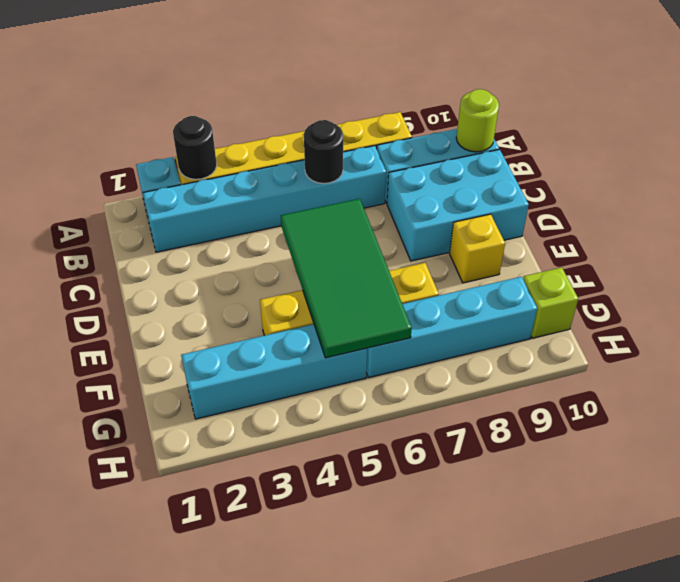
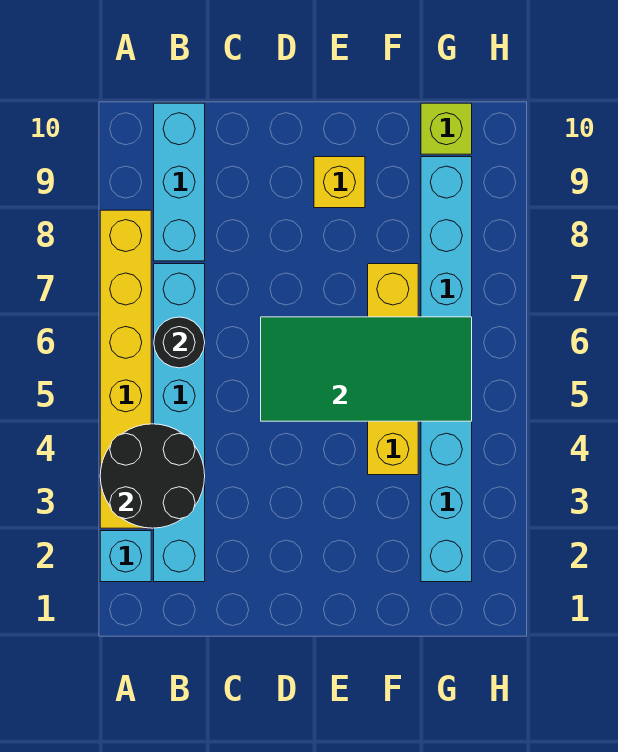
black 1x1 round brick [173,116,217,179] -> black 2x2 round brick [100,424,205,528]
lime 1x1 round brick [456,89,499,152] -> none
cyan 2x3 brick [387,149,529,261] -> none

